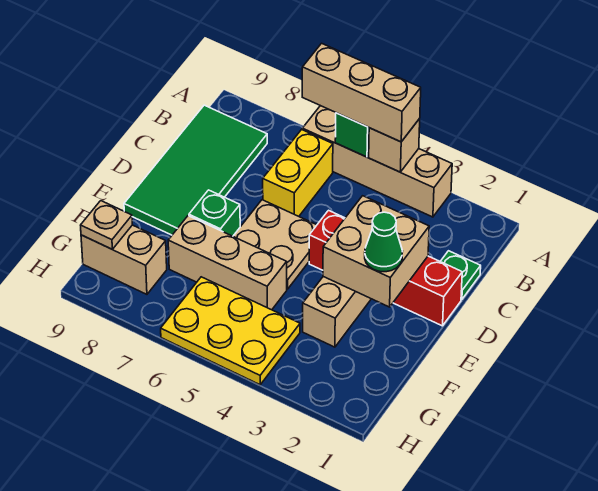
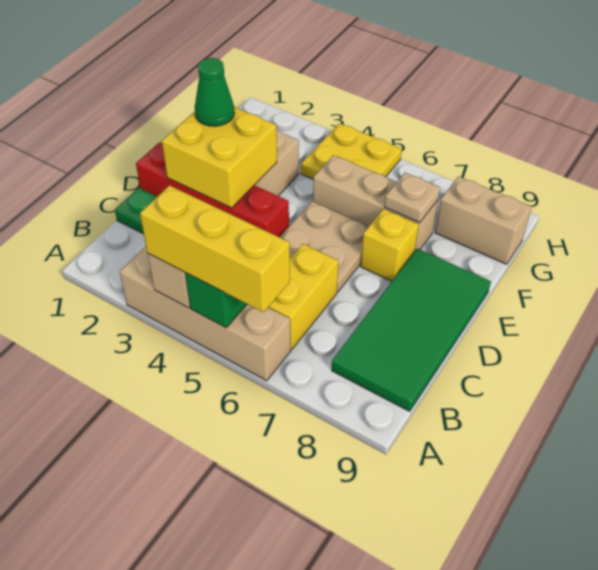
tan 1x3 brick [302,43,421,142] -> yellow 1x3 brick [140,185,290,312]
tan 2x2 brick [323,196,429,307] -> yellow 2x2 brick [162,107,277,208]
green 1x1 brick [189,190,240,236] -> yellow 1x1 brick [361,209,419,281]
yellow 2x3 plate [161,277,300,385] -> yellow 2x2 plate [301,123,402,179]
tan 1x1 plate [81,201,132,249] -> tan 1x1 plate moved to [385,173,440,223]

